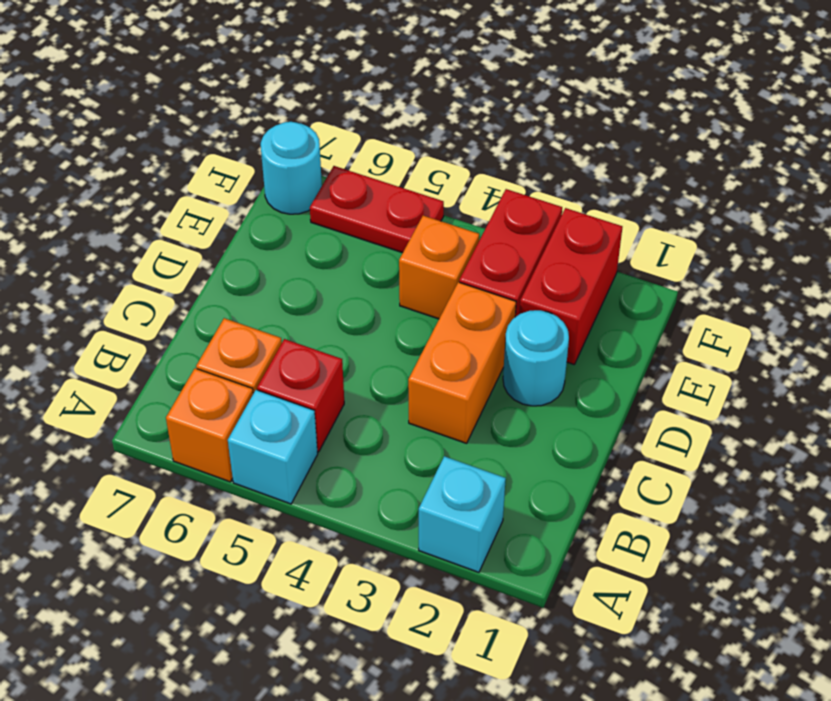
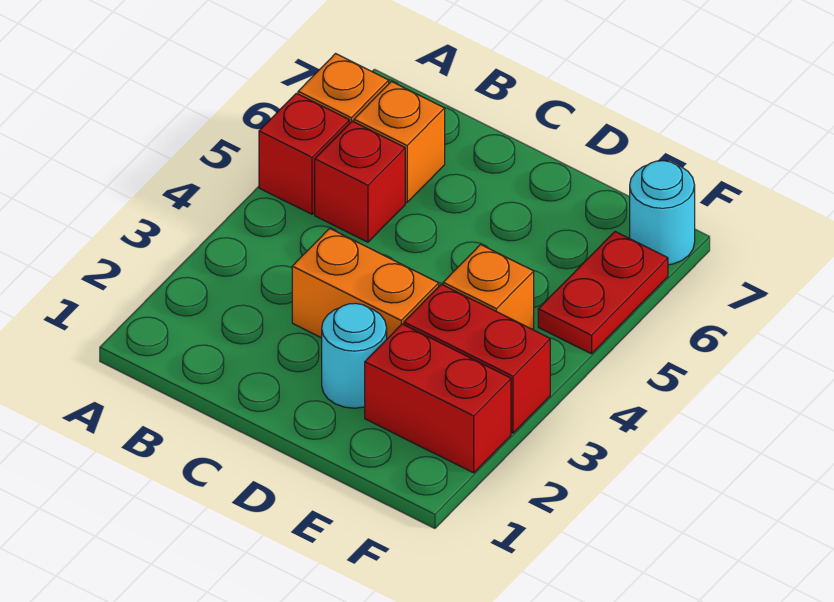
cyan 1x1 brick [419,456,506,572] -> none
cyan 1x1 brick [228,390,318,504] -> red 1x1 brick [259,93,349,214]

